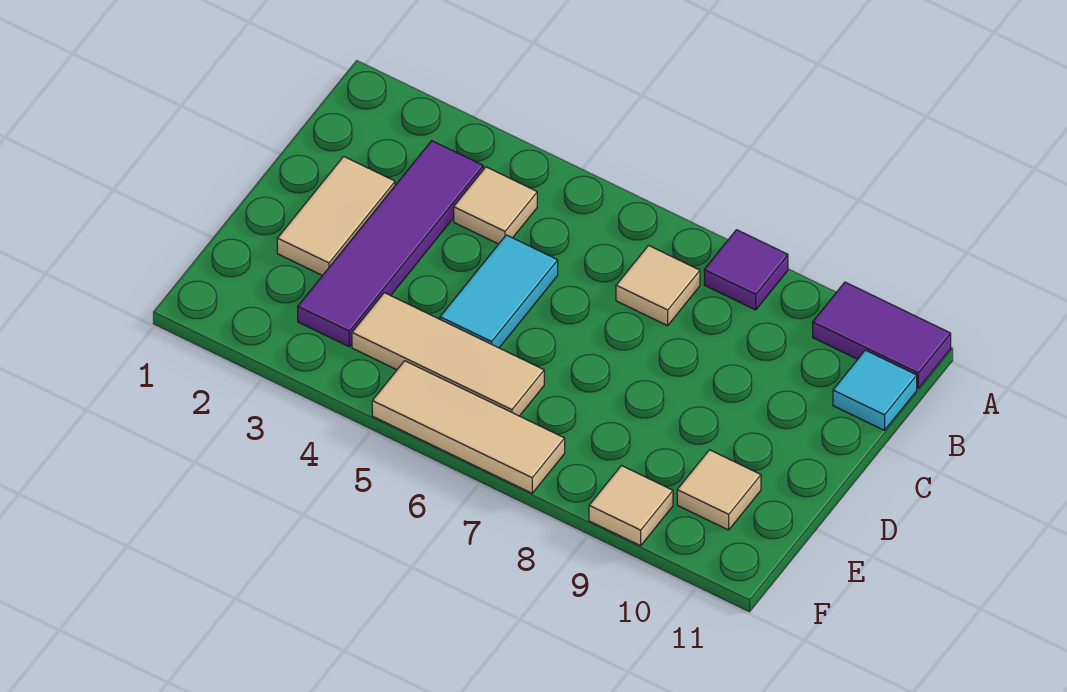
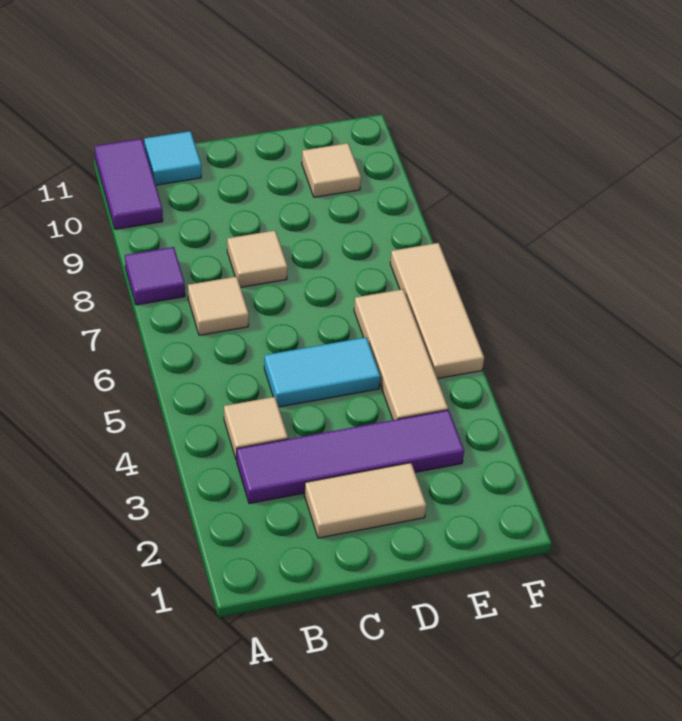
tan 1x1 tile [589,466,673,546] -> tan 1x1 tile moved to [227,231,288,287]

